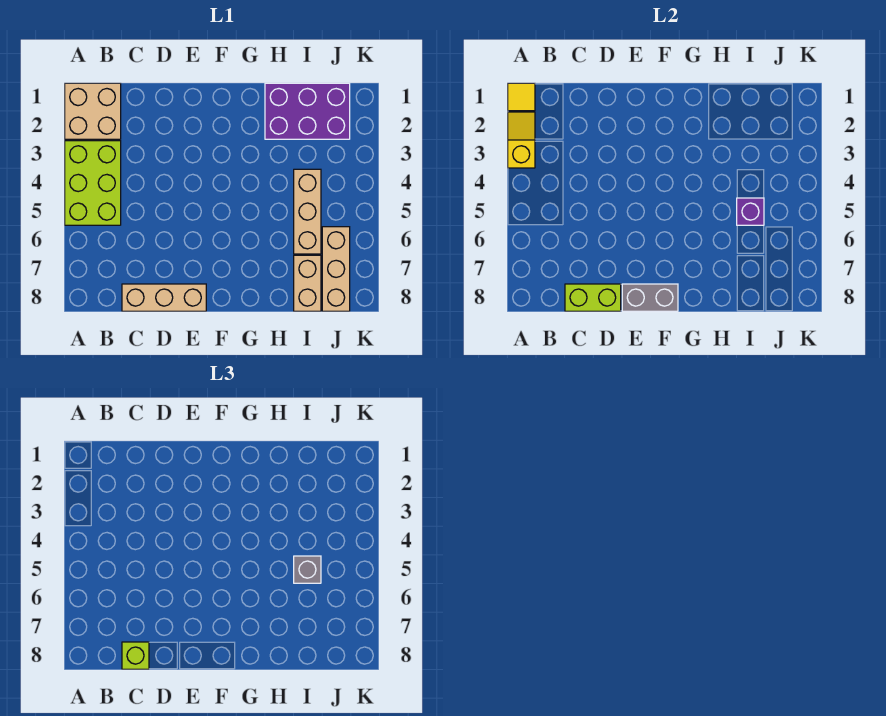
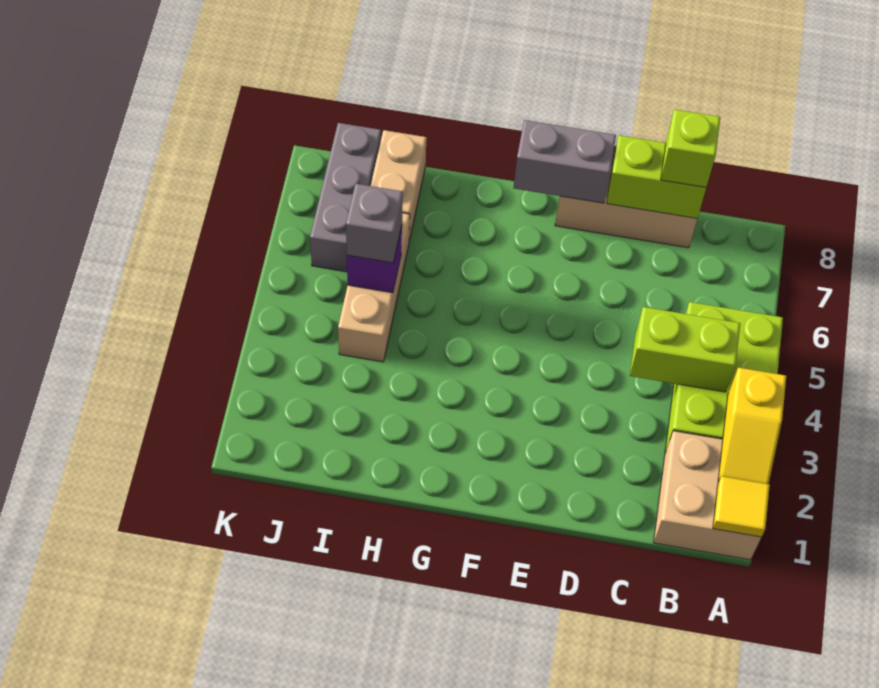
none -> lime 1x2 brick [630,307,740,392]
purple 2x3 brick [265,83,350,139] -> none
tan 1x3 brick [322,227,350,311] -> grey 1x3 brick [310,123,381,272]

